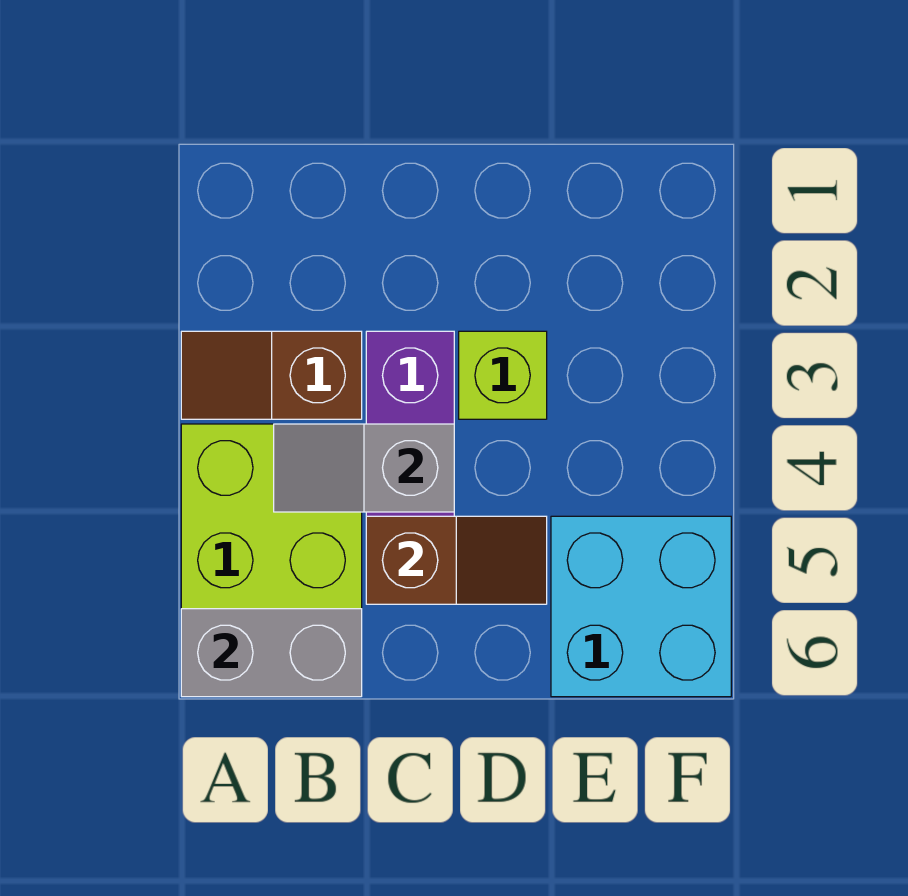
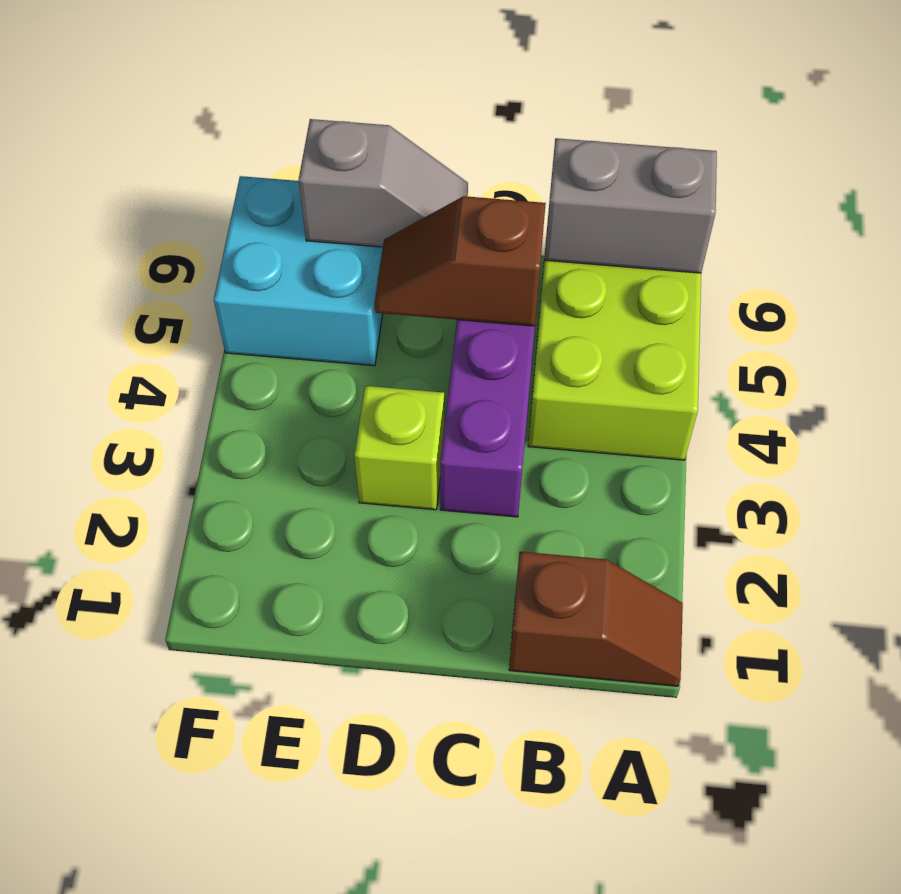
brown 1x2 slope [181,331,362,419] -> brown 1x2 slope moved to [509,552,683,686]
grey 1x2 slope [274,424,454,512] -> grey 1x2 slope moved to [299,119,468,247]

